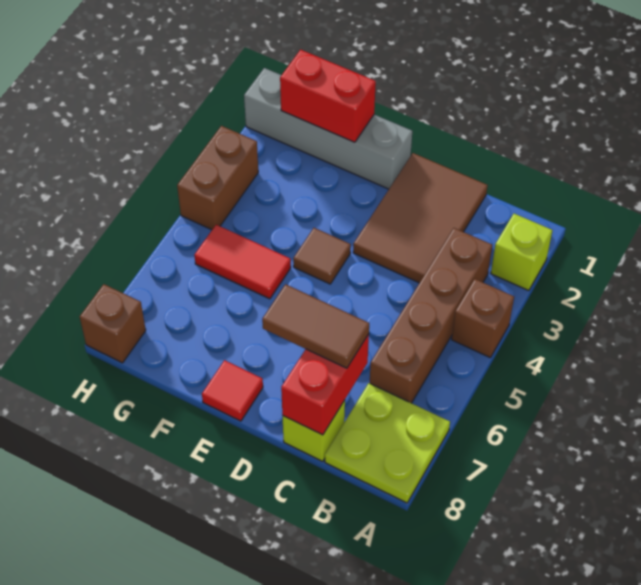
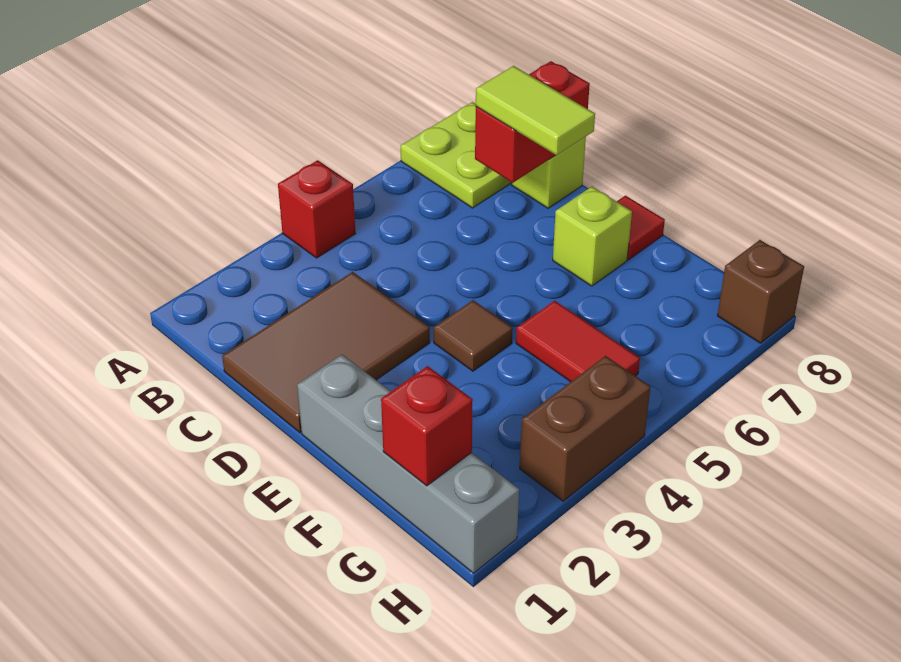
lime 1x1 brick [491,214,553,291] -> lime 1x1 brick moved to [553,187,632,286]
brown 1x1 brick [452,279,514,358] -> red 1x1 brick [278,160,356,258]
brown 1x4 brick [370,228,492,403] -> none
brown 1x2 tile [262,284,369,368] -> lime 1x2 tile [476,66,595,155]
red 1x2 brick [280,50,376,142] -> red 1x1 brick [381,366,473,486]

